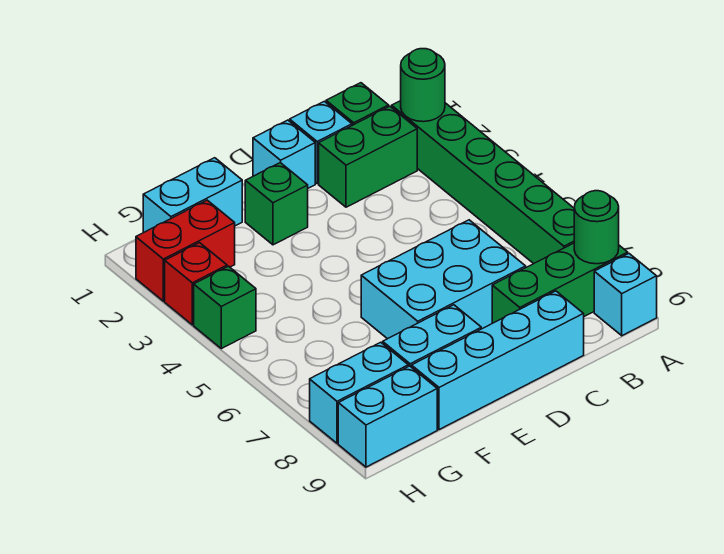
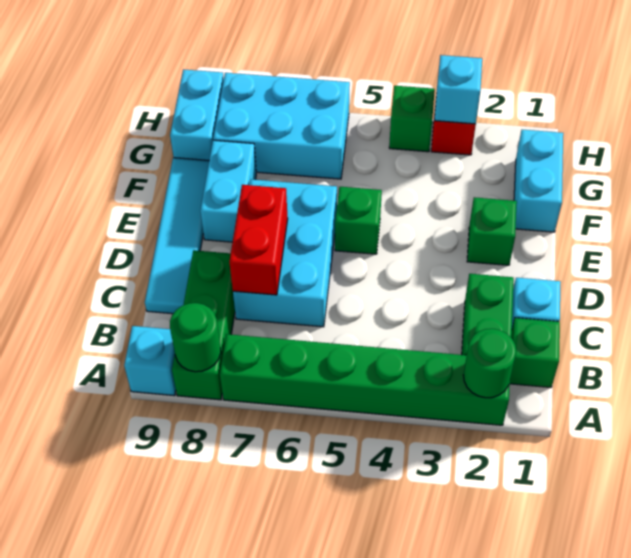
cyan 1x4 brick [412,291,584,430] -> cyan 1x4 tile [145,158,209,314]
cyan 1x1 brick [253,120,315,188] -> cyan 1x1 brick moved to [434,55,482,124]
none -> green 1x1 brick [335,187,382,254]
red 1x2 brick [136,200,235,301] -> red 1x2 brick moved to [229,185,288,295]
cyan 1x2 brick [310,342,408,443] -> cyan 2x3 brick [213,73,350,179]

